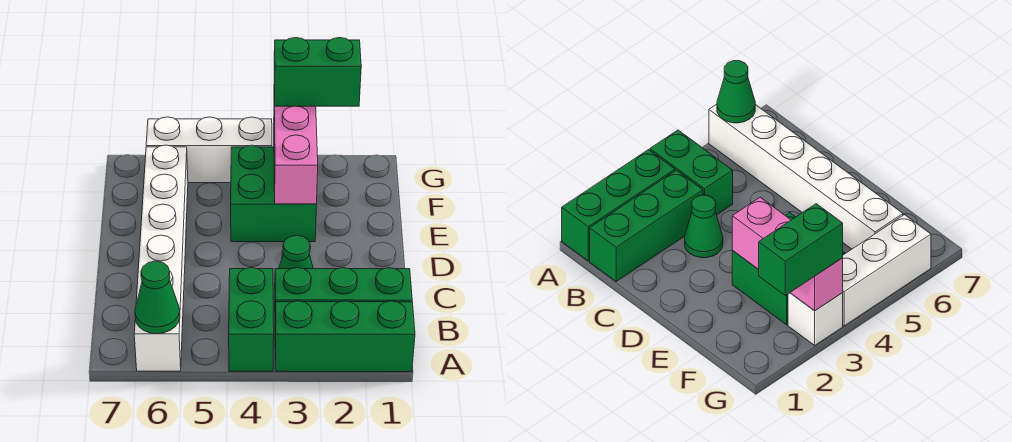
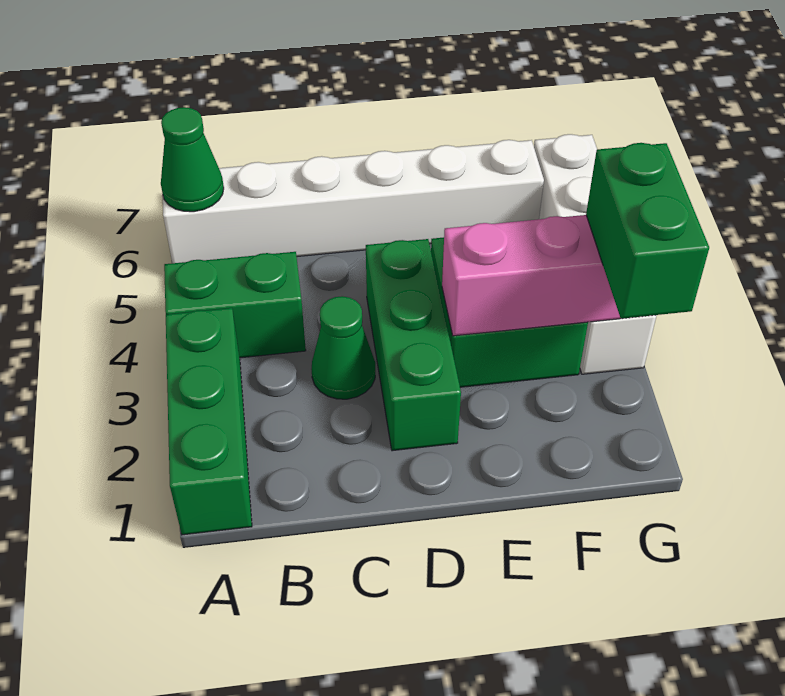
green 1x3 brick [275,268,412,303] -> green 1x3 brick moved to [366,239,461,451]

